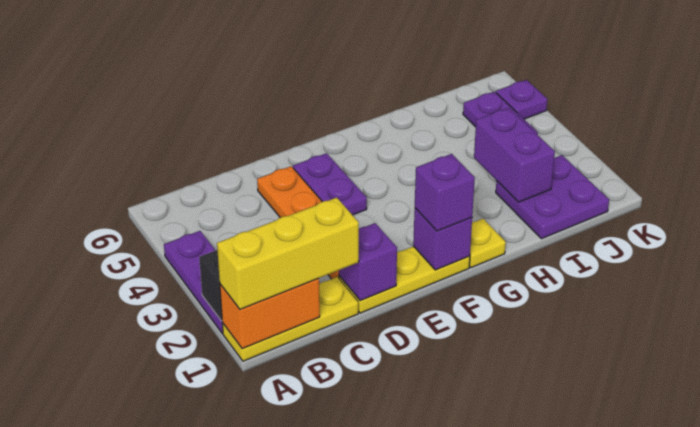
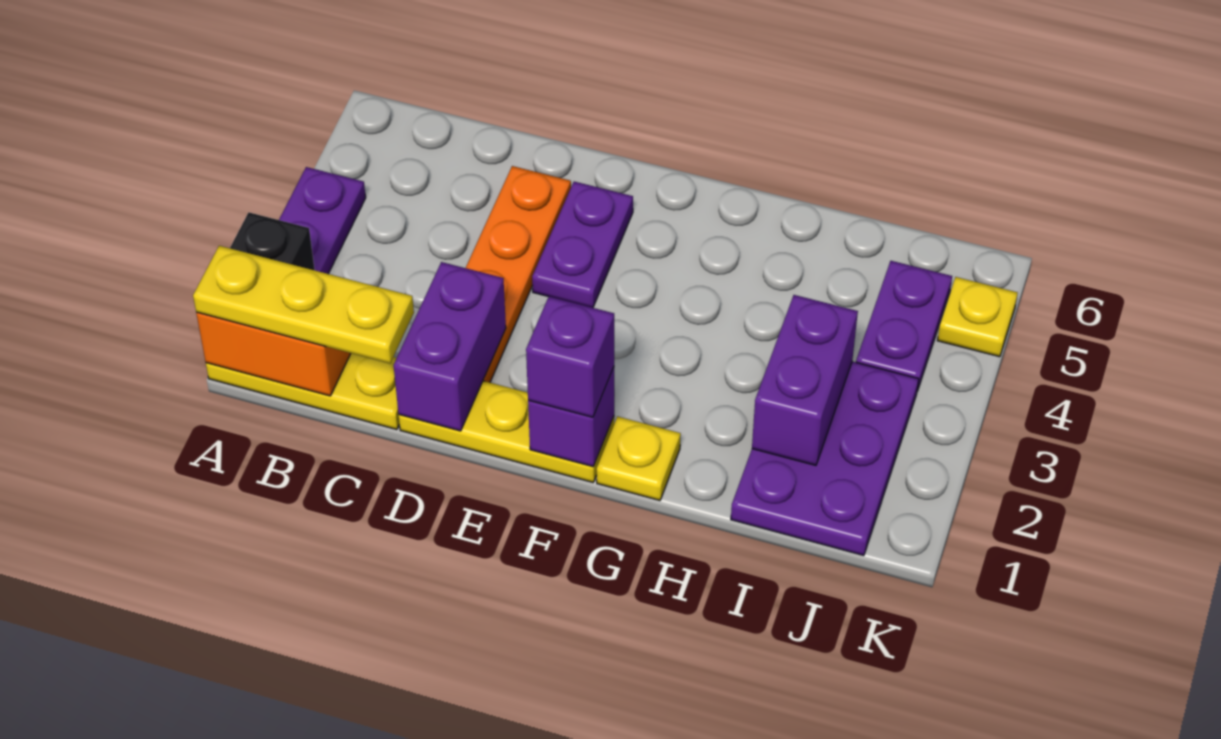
yellow 1x3 brick [217,197,359,310] -> yellow 1x3 plate [193,246,414,363]
purple 1x1 brick [339,223,397,301] -> purple 1x2 brick [394,262,506,431]
purple 2x2 plate [496,155,609,239] -> purple 2x3 plate [731,362,919,556]
purple 1x1 plate [496,80,547,119] -> yellow 1x1 plate [937,277,1018,357]

